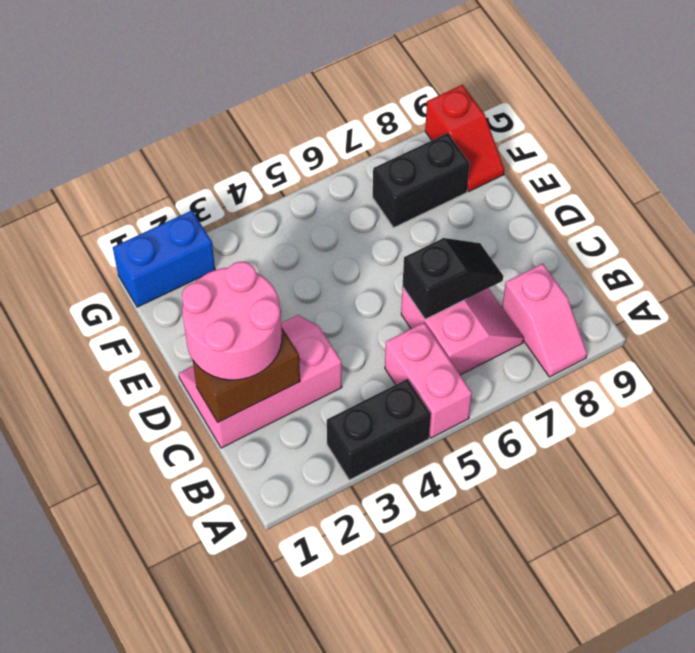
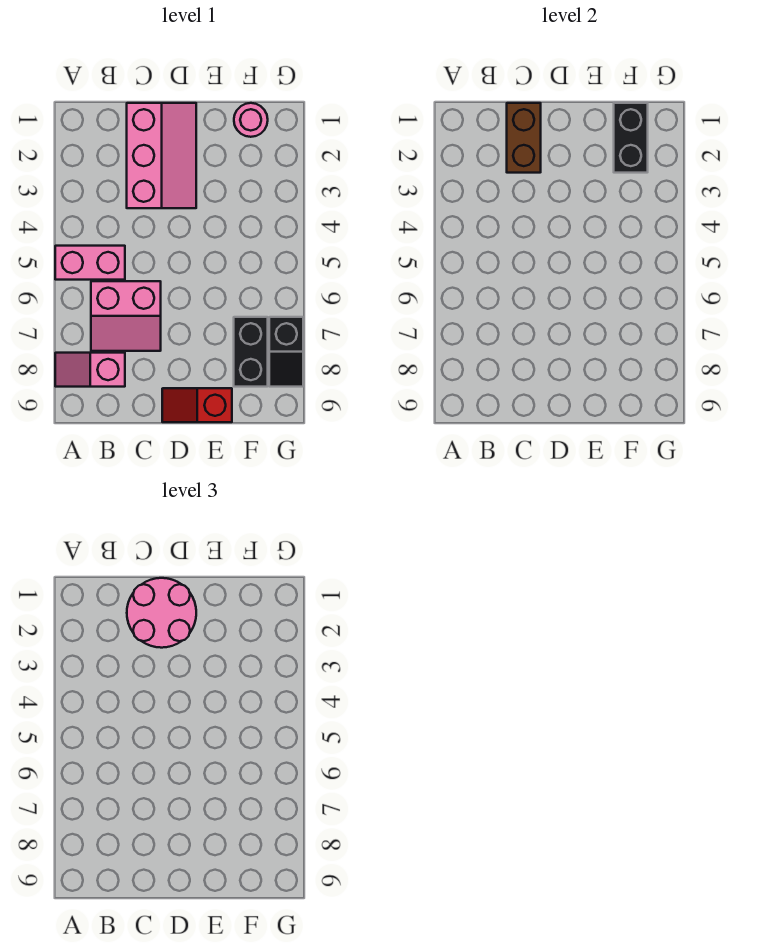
black 1x2 brick [327,379,431,480] -> black 1x2 brick moved to [614,103,648,173]
black 1x2 slope [403,238,503,319] -> black 1x2 slope moved to [269,317,303,387]
none -> pink 1x1 round brick [234,103,268,137]
red 1x2 slope [425,85,504,191] -> red 1x2 slope moved to [162,388,232,422]
blue 1x2 brick [113,210,215,307] -> none

